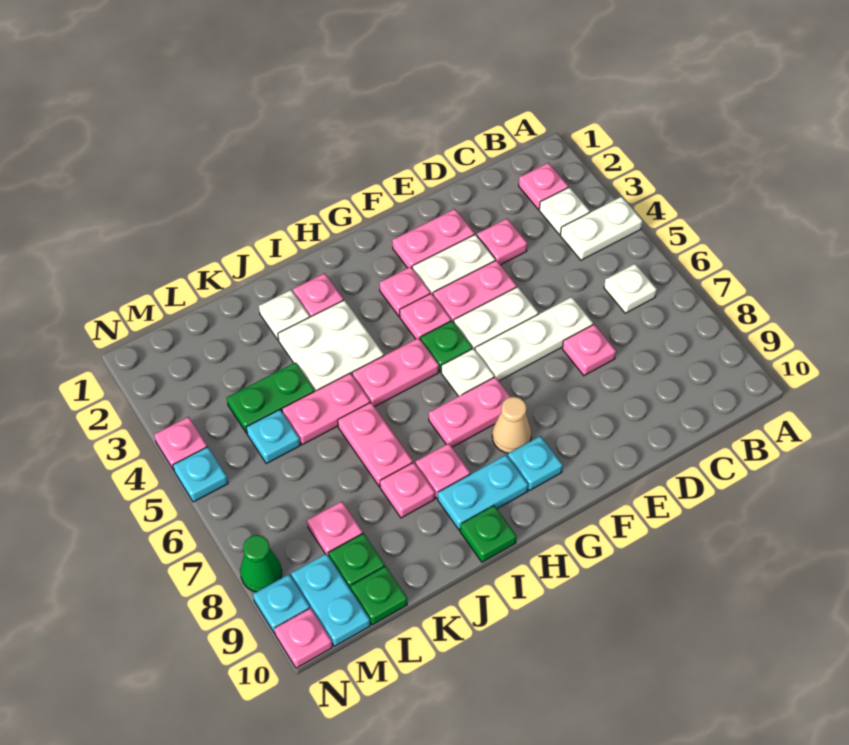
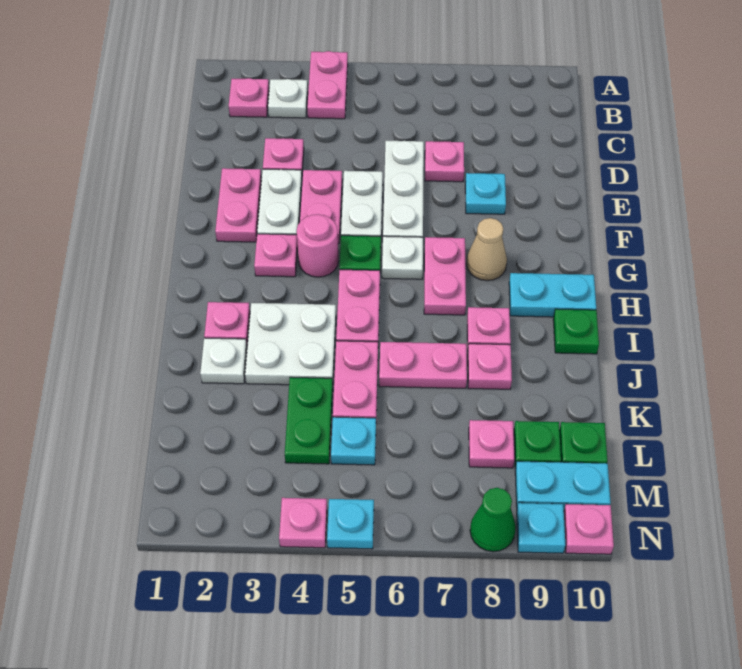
white 1x2 plate [560,197,642,260] -> pink 1x2 plate [307,51,348,119]
white 1x1 plate [604,264,657,313] -> none
pink 1x1 plate [400,294,451,339] -> pink 1x1 round brick [297,214,338,277]
cyan 1x1 plate [508,436,563,491] -> cyan 1x1 plate moved to [465,173,506,214]
cyan 1x2 plate [438,455,528,530] -> cyan 1x2 plate turned to [509,273,596,317]

